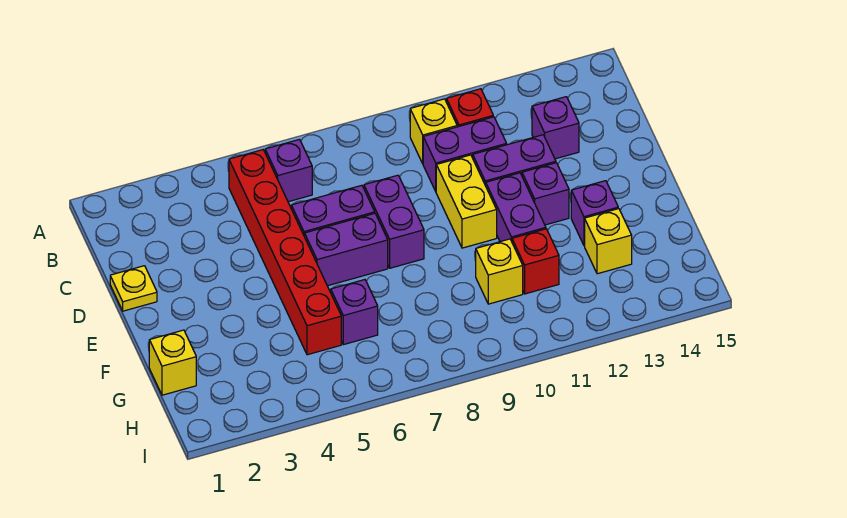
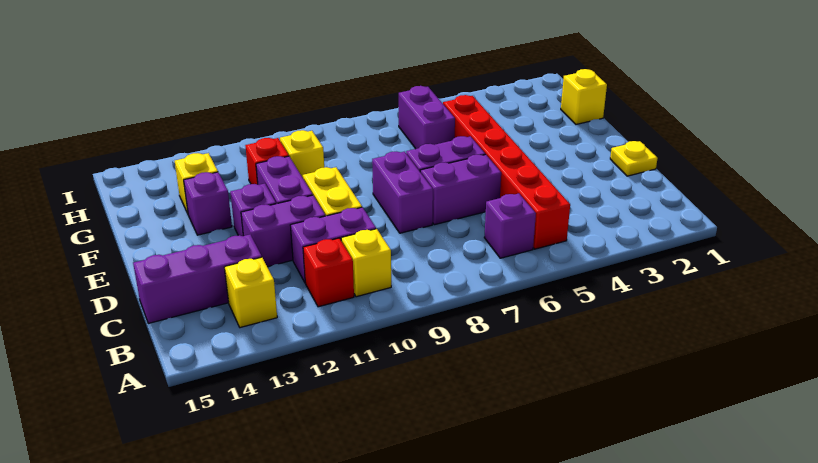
none -> yellow 1x1 brick [224,257,277,328]
purple 1x1 brick [532,97,579,159] -> purple 1x3 brick [133,235,262,323]
purple 1x1 brick [331,280,378,345] -> purple 1x2 brick [399,86,455,149]

